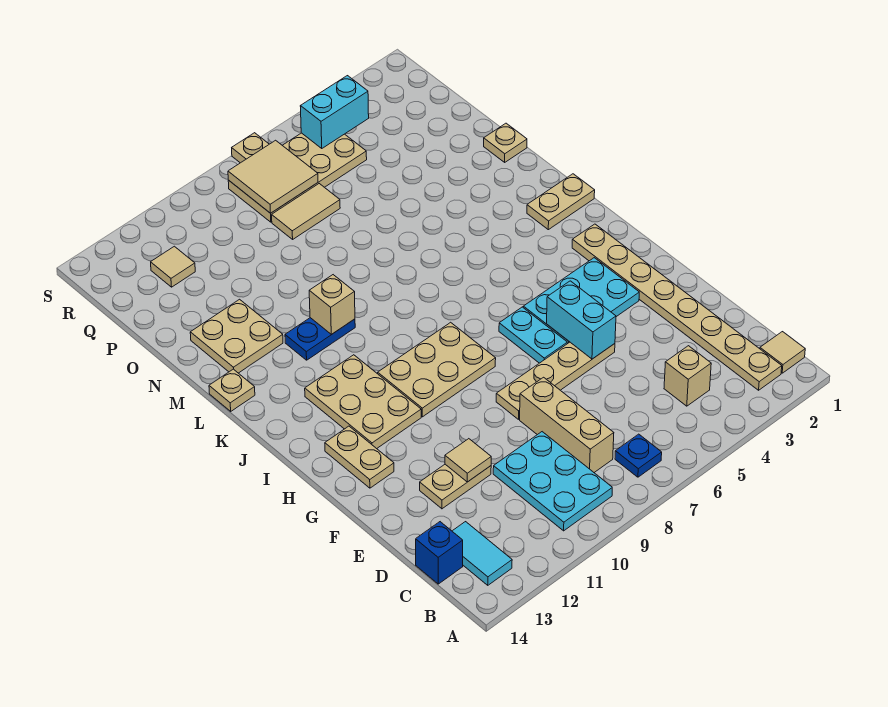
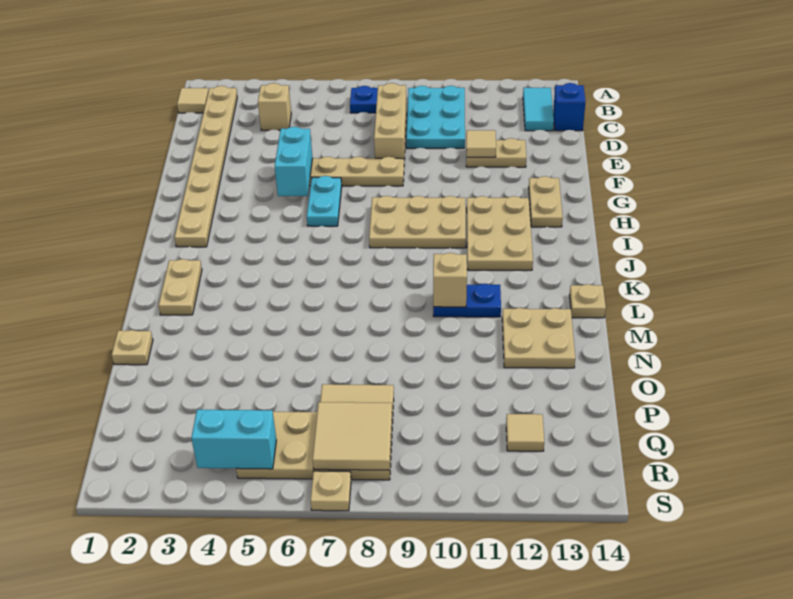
cyan 2x3 plate [523,258,639,344] -> none
tan 1x2 plate [527,174,595,230] -> tan 1x2 plate turned to [159,259,202,315]

